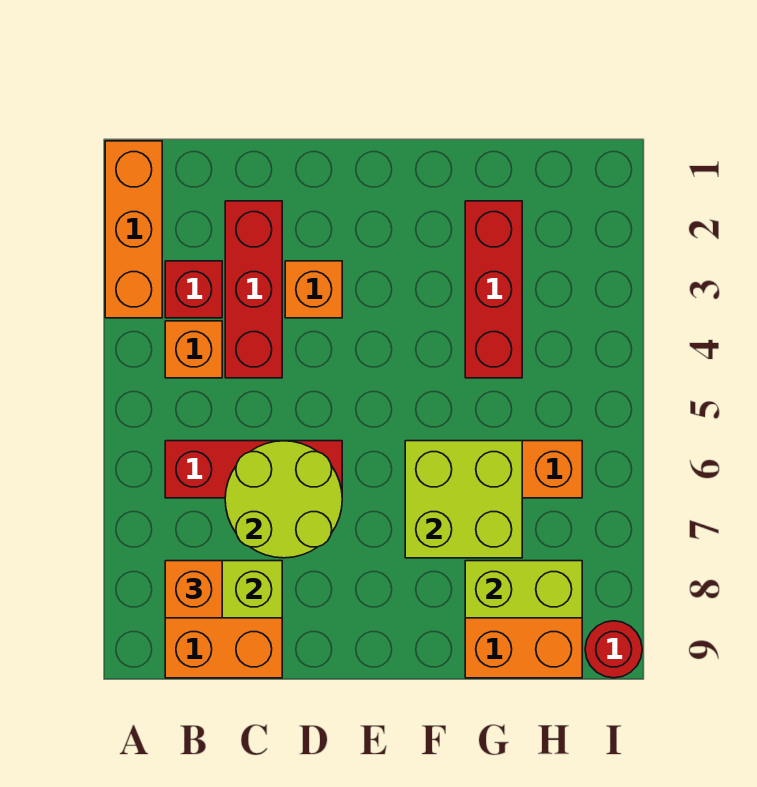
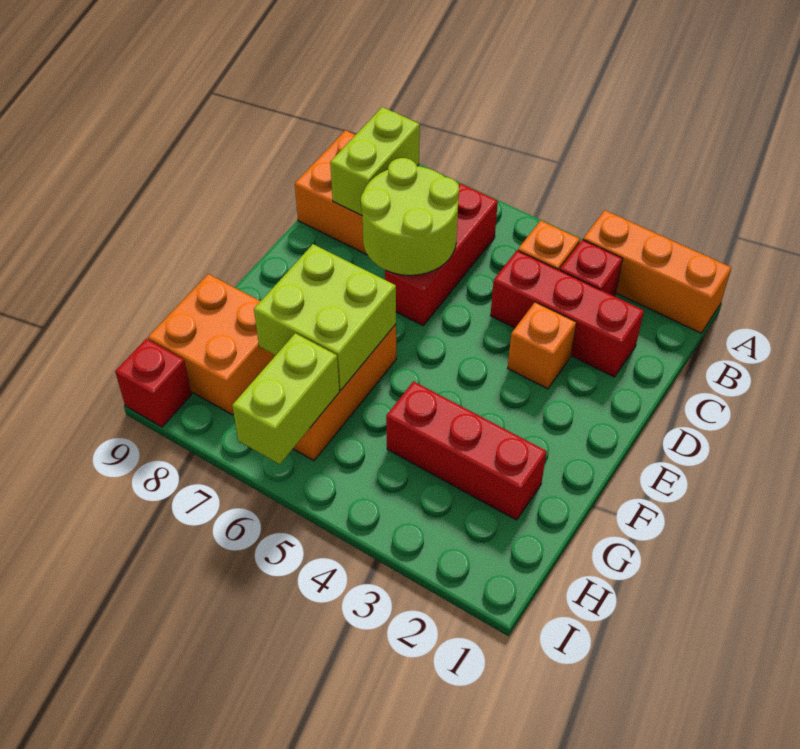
orange 1x1 brick [165,561,222,618] -> none
lime 1x2 brick [465,561,582,618] -> lime 1x2 brick moved to [232,333,339,464]
red 1x1 round brick [585,621,642,678] -> red 1x1 brick [115,339,192,427]

